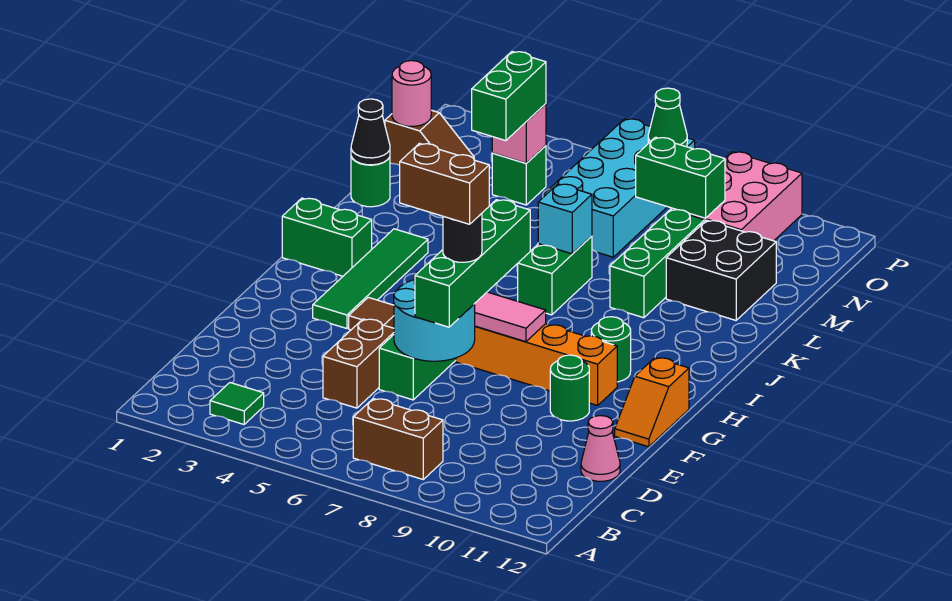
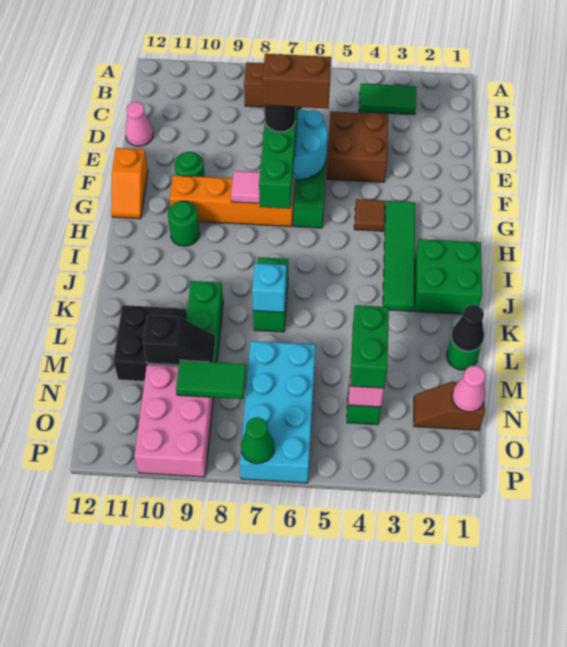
green 1x1 tile [210,383,264,424] -> green 1x2 tile [359,84,416,115]
brown 1x2 brick [323,319,394,408] -> brown 2x2 brick [327,111,388,182]
orange 1x2 slope [615,358,689,447] -> orange 1x2 slope turned to [111,148,148,219]
green 1x2 brick [282,198,372,276] -> green 2x2 brick [415,239,482,314]
none -> black 1x2 slope [143,315,216,365]
pink 1x1 round brick [392,61,431,126] -> pink 1x1 cone [452,366,486,412]
green 1x2 brick [636,137,725,218] -> green 1x2 tile [176,360,246,399]

